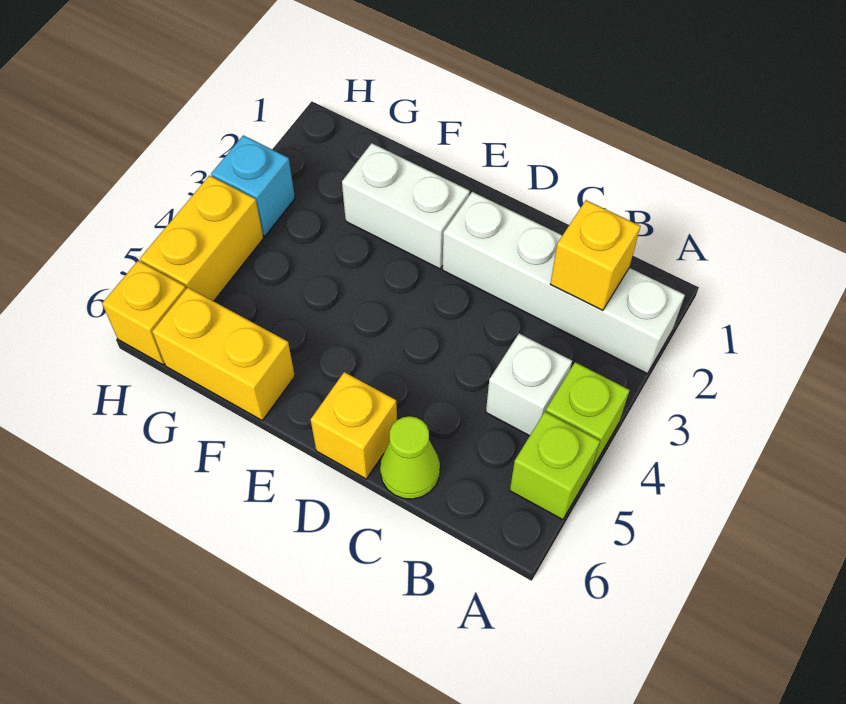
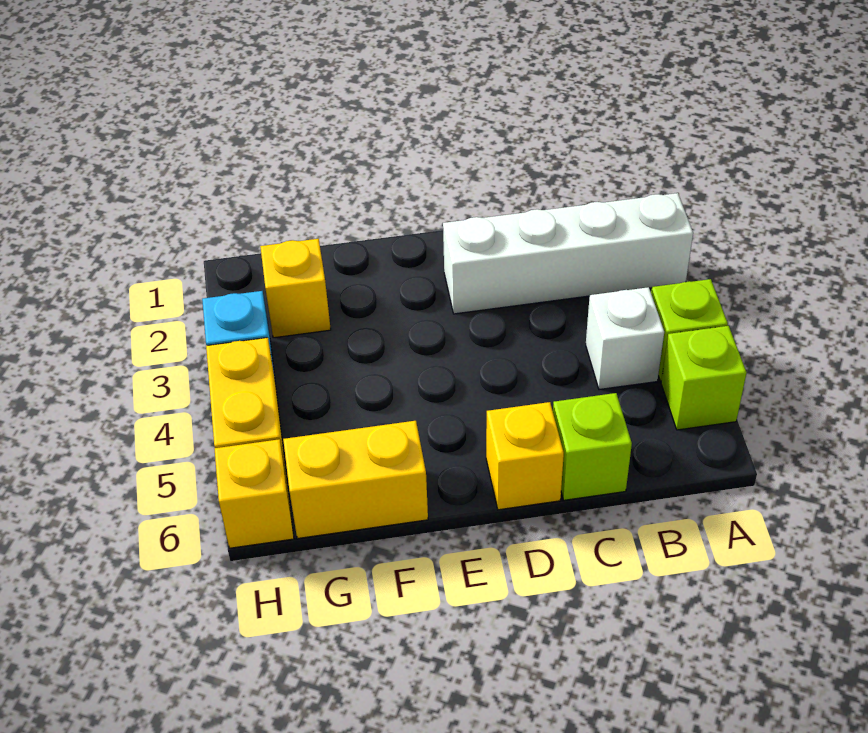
yellow 1x1 brick [550,200,640,311] -> yellow 1x1 brick moved to [260,239,331,338]
lime 1x1 cone [380,416,440,499] -> lime 1x1 brick [553,393,632,500]
white 1x2 brick [342,143,470,269] -> none

